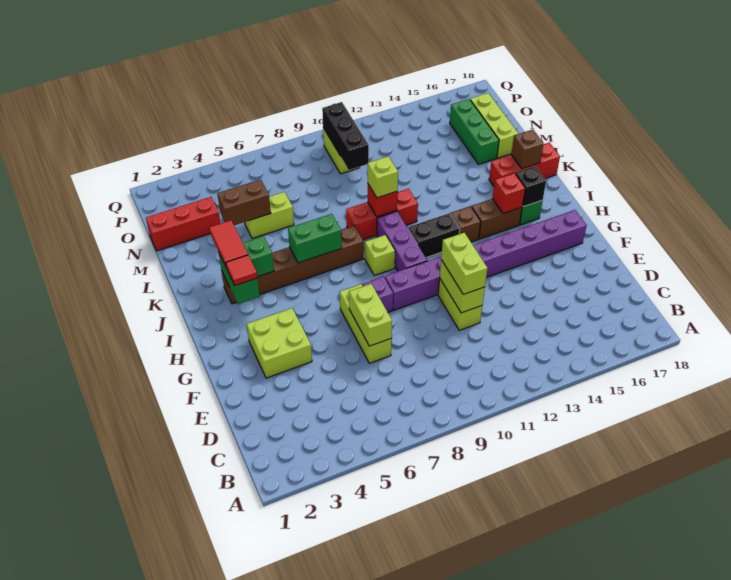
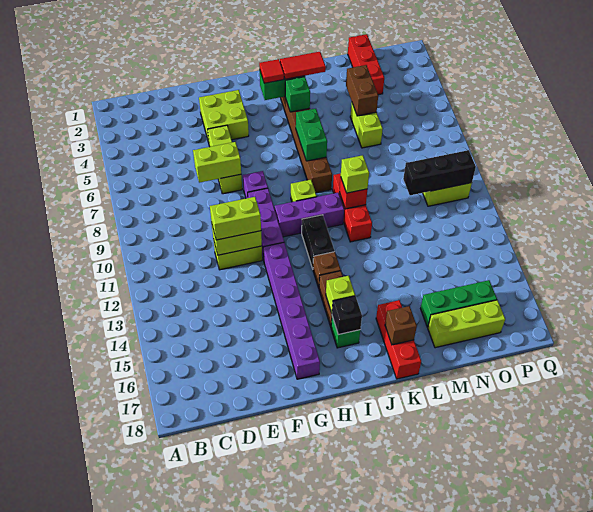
lime 1x3 brick [340,284,392,363] -> lime 1x3 brick turned to [207,125,242,194]
red 1x1 brick [492,173,525,214] -> lime 1x1 brick [326,276,355,313]

